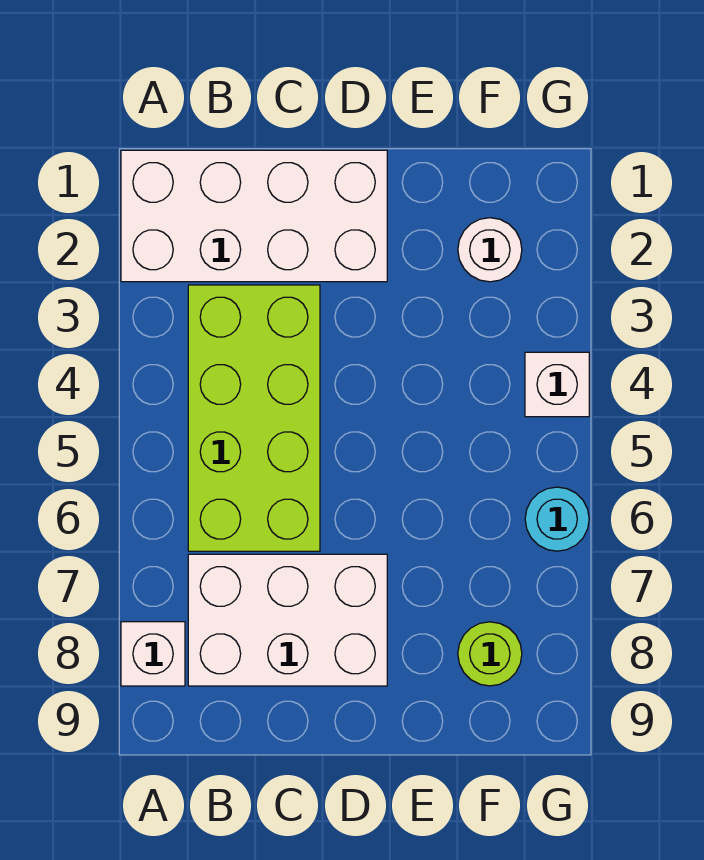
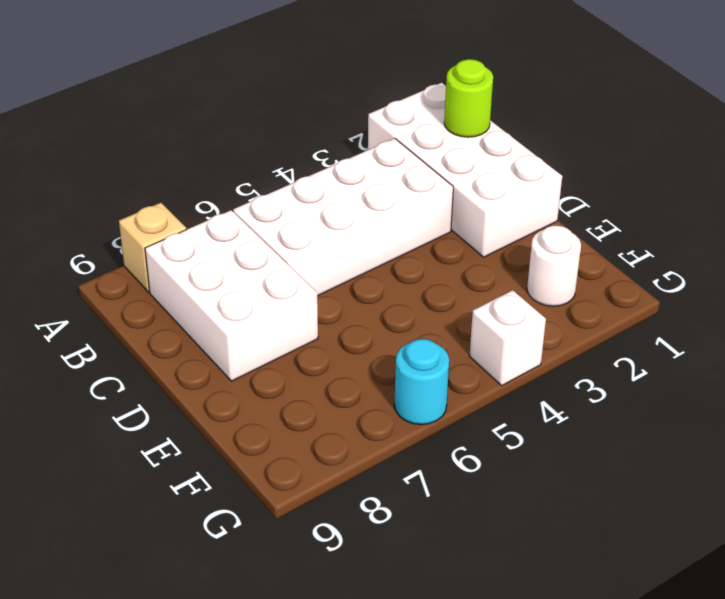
white 1x1 brick [121,622,185,686] -> tan 1x1 brick [119,203,186,292]
lime 2x4 brick [188,285,320,551] -> white 2x4 brick [233,138,453,296]
lime 1x1 round brick [458,622,522,686] -> lime 1x1 round brick moved to [444,59,493,137]

